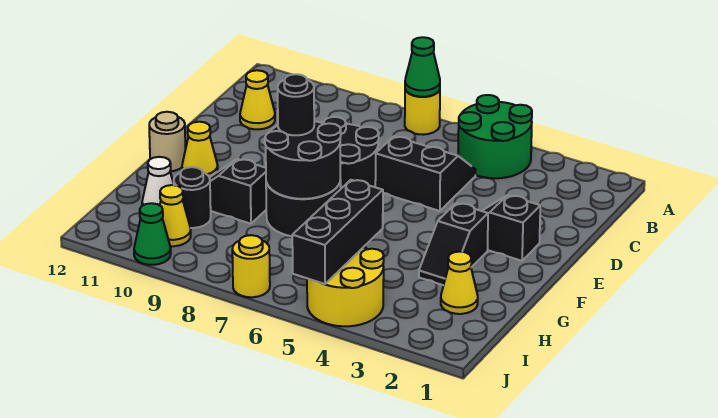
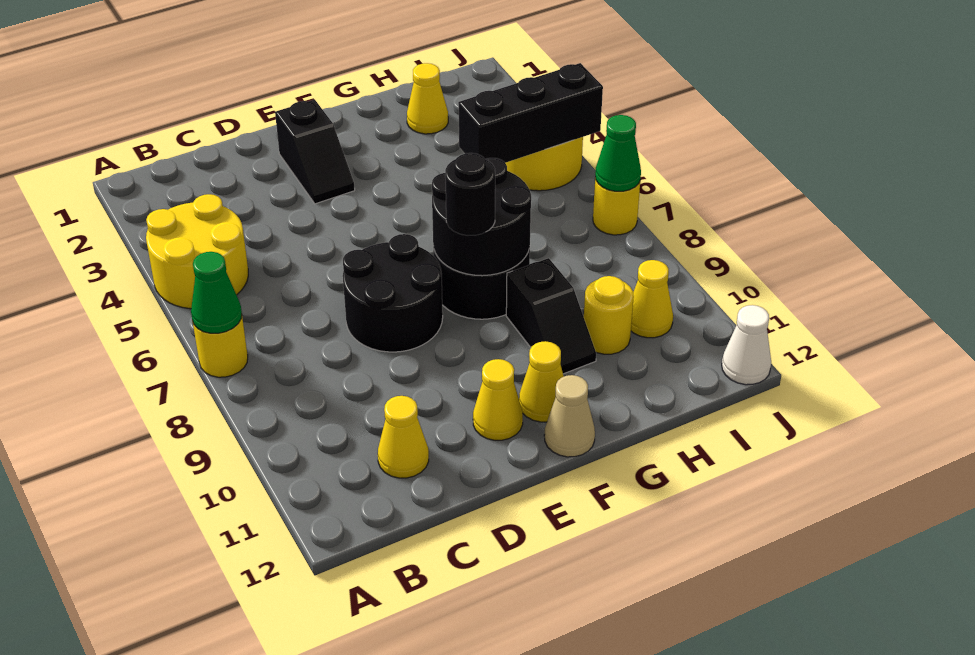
green 2x2 round brick [458,95,532,178] -> yellow 2x2 round brick [146,194,248,309]
black 2x2 slope [375,136,476,211] -> none
none -> yellow 1x1 cone [473,359,523,440]
black 1x2 slope [419,203,488,285] -> none
tan 1x1 round brick [149,112,185,171] -> tan 1x1 cone [544,375,595,457]
black 1x1 round brick [174,167,211,228] -> yellow 1x1 round brick [584,276,634,354]
white 1x1 cone [142,157,174,206] -> white 1x1 cone moved to [722,305,771,385]
green 1x1 cone [134,203,171,265] -> green 1x1 cone moved to [595,115,641,191]

